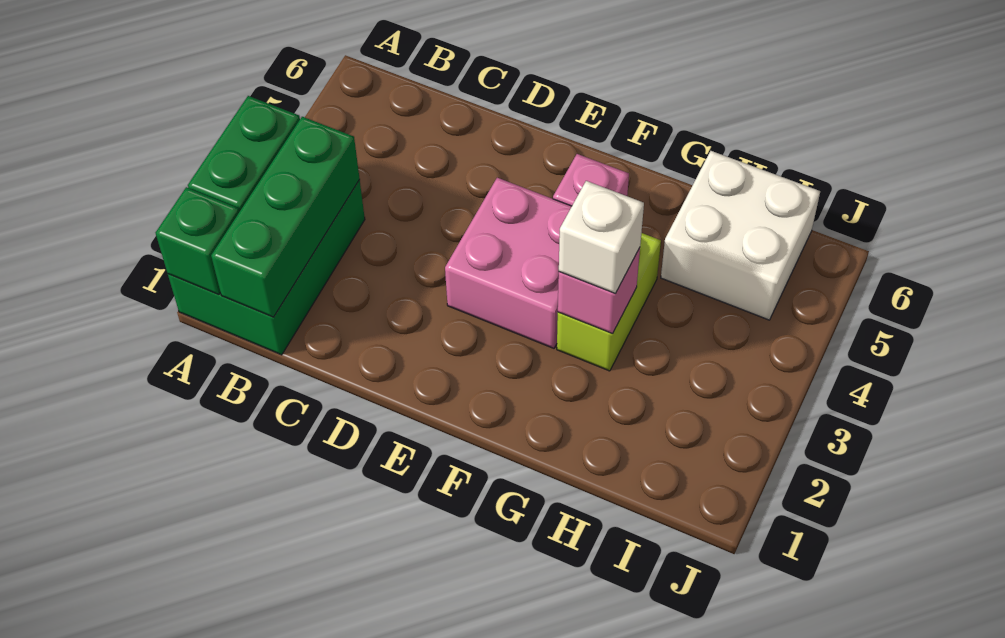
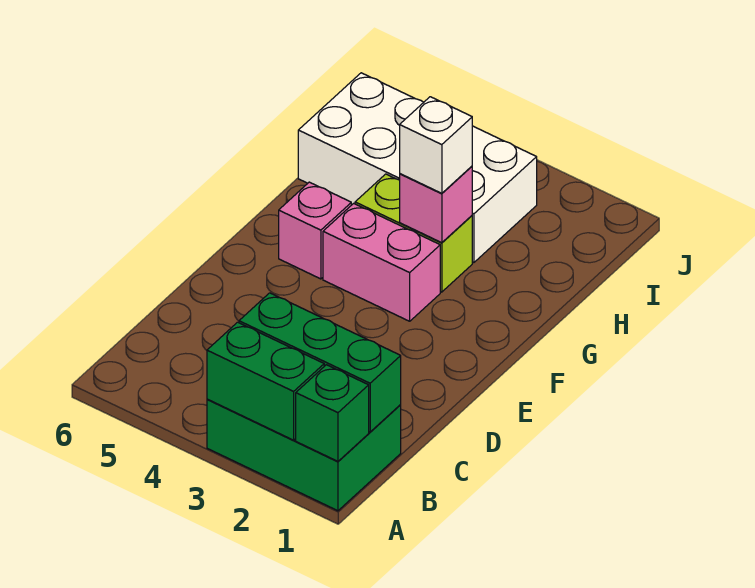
pink 2x2 brick [445,178,572,348] -> pink 1x2 brick [323,203,440,321]
white 2x2 brick [661,151,820,320] -> white 2x4 brick [298,73,537,263]

